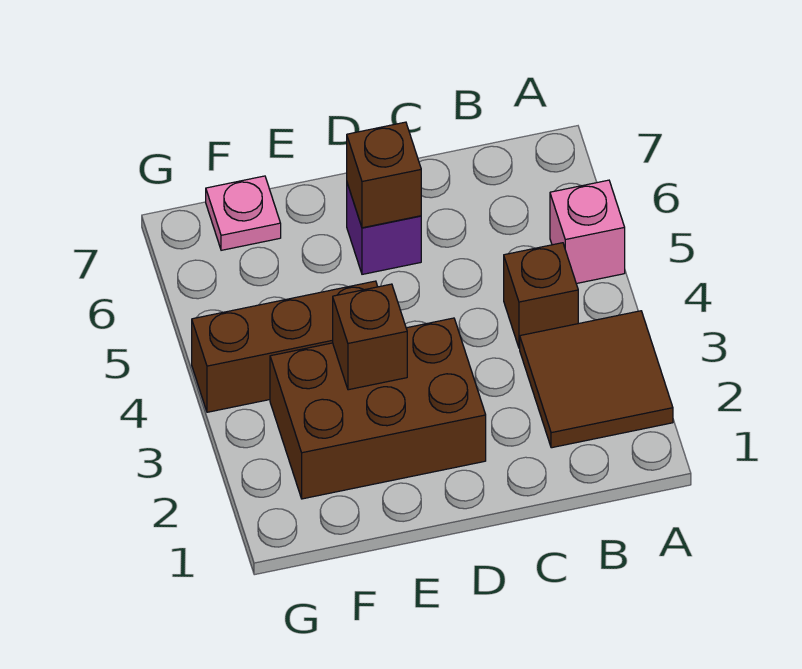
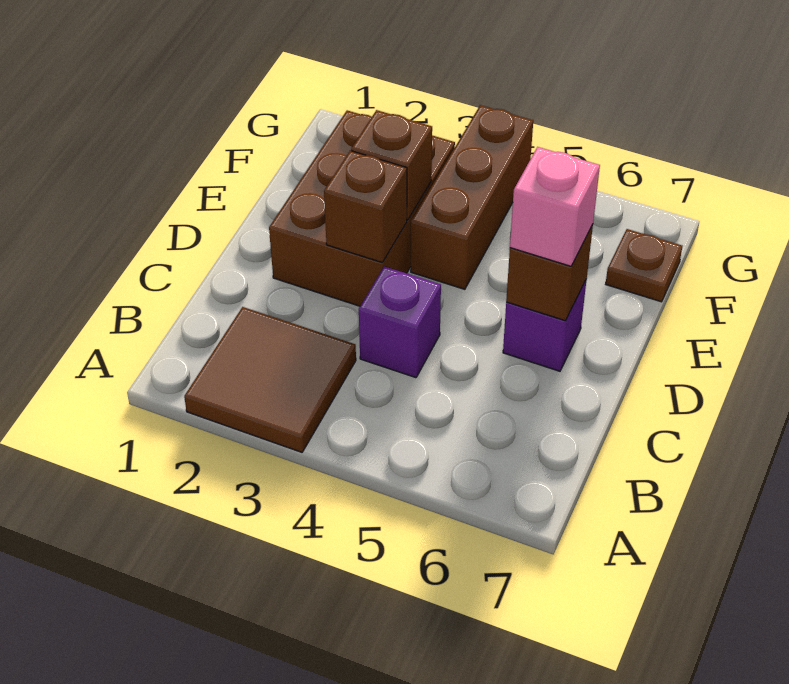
pink 1x1 brick [550,180,625,284] -> pink 1x1 brick moved to [510,147,600,266]
brown 1x1 brick [504,243,578,348] -> brown 1x1 brick moved to [324,151,407,262]
none -> purple 1x1 brick [359,266,441,378]
pink 1x1 plate [206,176,281,250] -> brown 1x1 plate [606,229,682,302]

